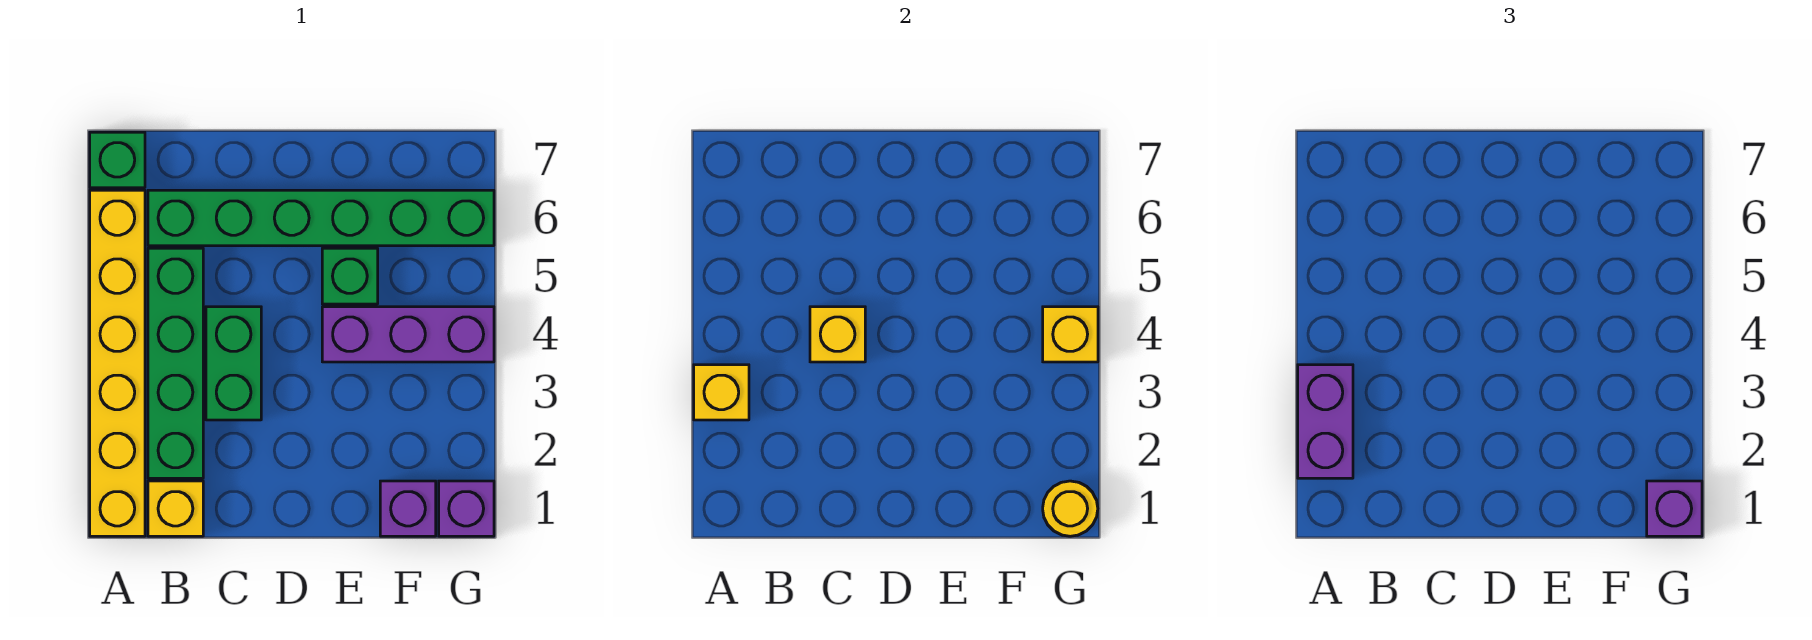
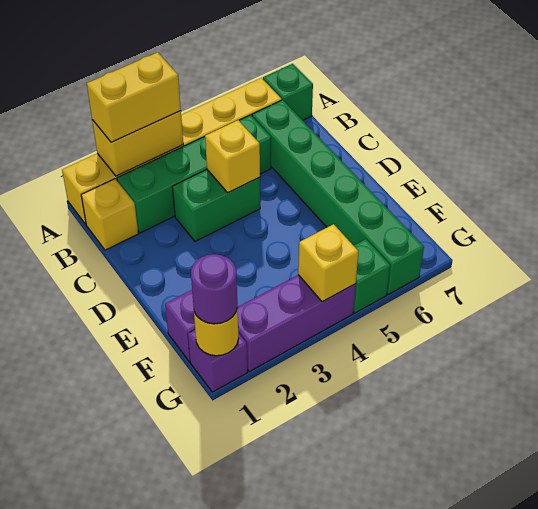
purple 1x2 brick [1298,365,1353,478] -> yellow 1x2 brick [87,52,181,142]
yellow 1x1 brick [694,365,749,420] -> yellow 1x2 brick [92,111,183,176]
purple 1x3 brick [322,307,494,362] -> purple 1x3 brick turned to [237,275,356,372]
green 1x1 brick [322,248,378,304] -> green 1x1 brick moved to [353,239,390,313]
purple 1x1 brick [1647,481,1702,536] -> purple 1x1 round brick [191,254,237,324]

